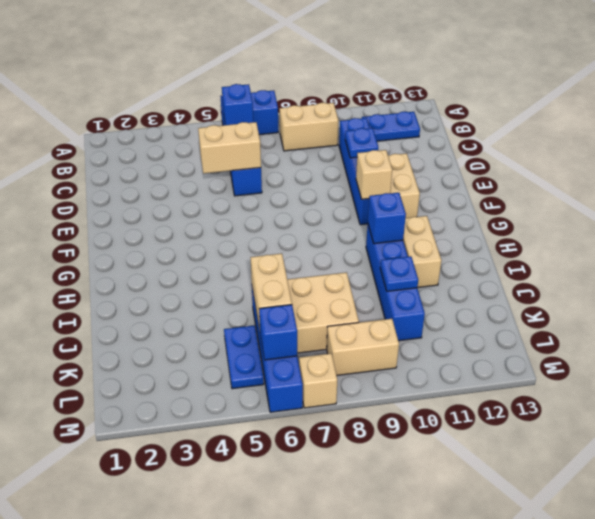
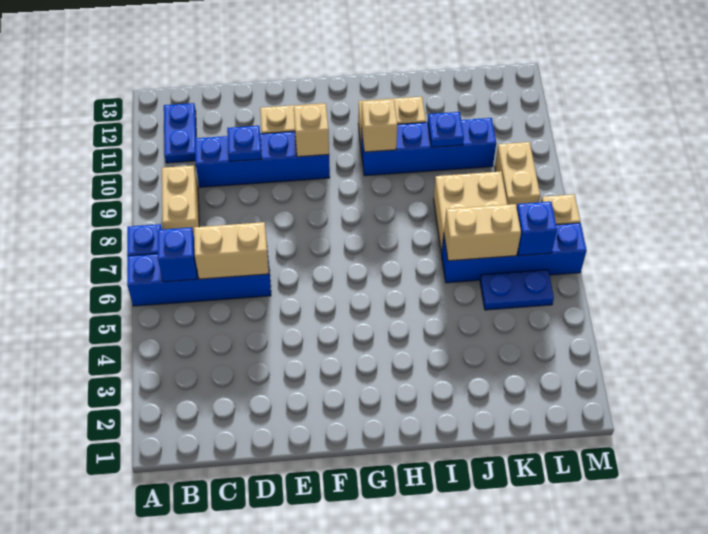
tan 1x2 brick [198,122,261,174] -> tan 1x2 brick turned to [194,222,269,279]
blue 1x1 brick [368,193,406,244] -> tan 1x1 brick [361,99,397,152]

